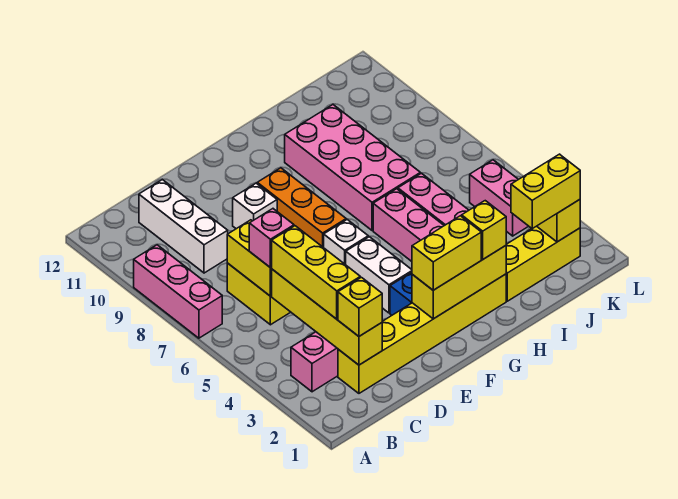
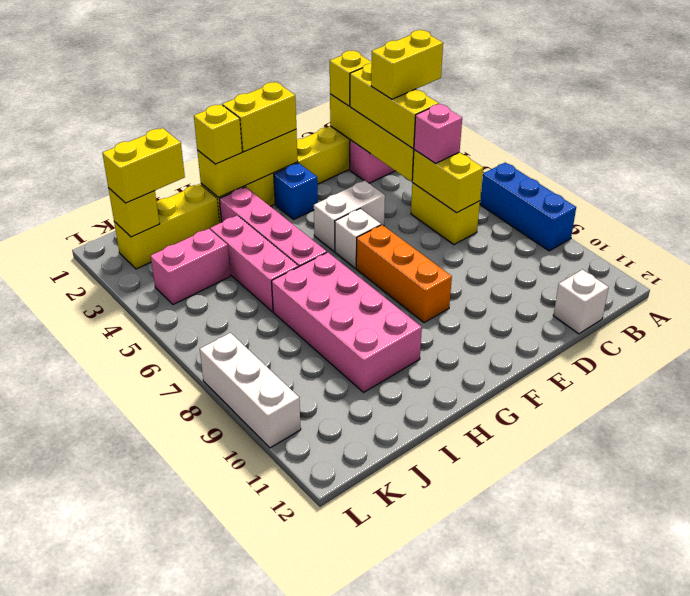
pink 1x3 brick [134,245,222,338] -> blue 1x3 brick [480,163,576,251]
none -> yellow 1x2 brick [371,30,443,99]
white 1x3 brick [139,180,228,273] -> white 1x3 brick moved to [200,333,301,448]
white 1x1 brick [233,183,277,229] -> white 1x1 brick moved to [553,270,609,334]
white 1x2 brick [346,237,412,313] -> white 1x2 brick turned to [314,181,385,252]
pink 1x2 brick [470,160,528,236] -> pink 1x2 brick turned to [151,229,230,305]

